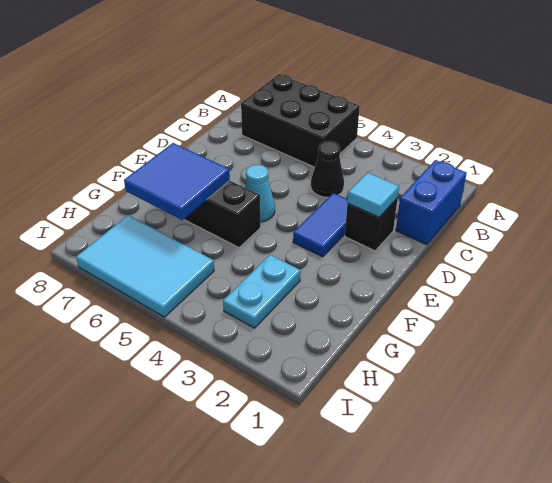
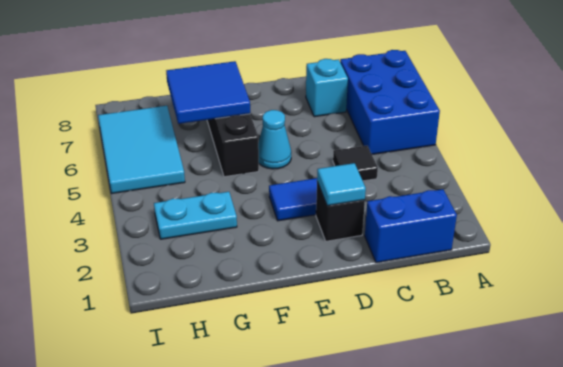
black 2x3 brick [241,74,360,167] -> blue 2x3 brick [340,50,440,154]
black 1x1 cone [311,141,344,197] -> black 1x1 tile [333,146,378,181]
none -> cyan 1x1 brick [306,59,348,117]

